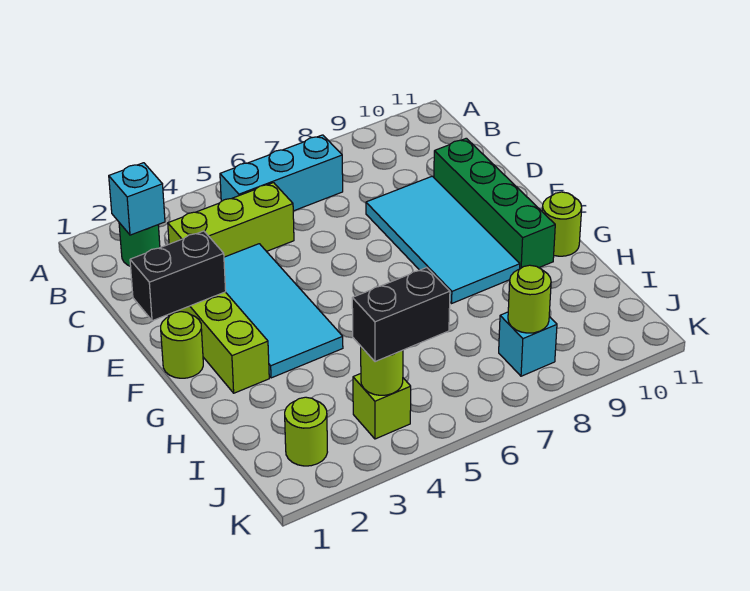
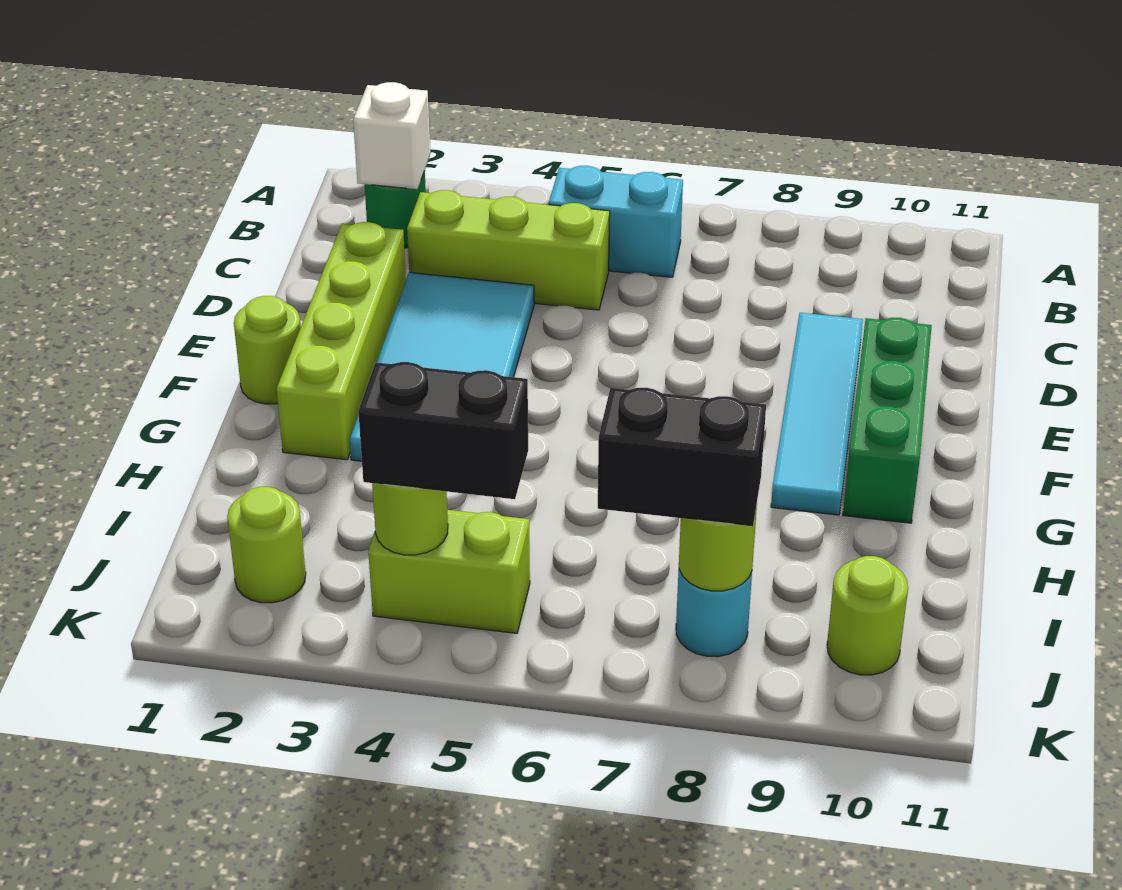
cyan 1x1 brick [109,163,165,235] -> white 1x1 brick [353,82,430,189]
cyan 1x3 brick [220,135,343,211] -> cyan 1x2 brick [549,166,683,277]
cyan 2x4 tile [366,176,520,303] -> cyan 1x4 tile [771,313,863,515]
green 1x4 brick [434,138,555,269] -> green 1x3 brick [843,318,932,523]
black 1x2 brick [130,231,226,321] -> black 1x2 brick moved to [598,388,766,526]
lime 1x1 round brick [542,192,582,256] -> lime 1x1 round brick moved to [827,556,908,675]
lime 1x1 brick [353,374,411,439] -> lime 1x2 brick [368,510,530,633]
cyan 1x1 brick [499,312,557,376] -> cyan 1x1 round brick [676,570,752,657]

